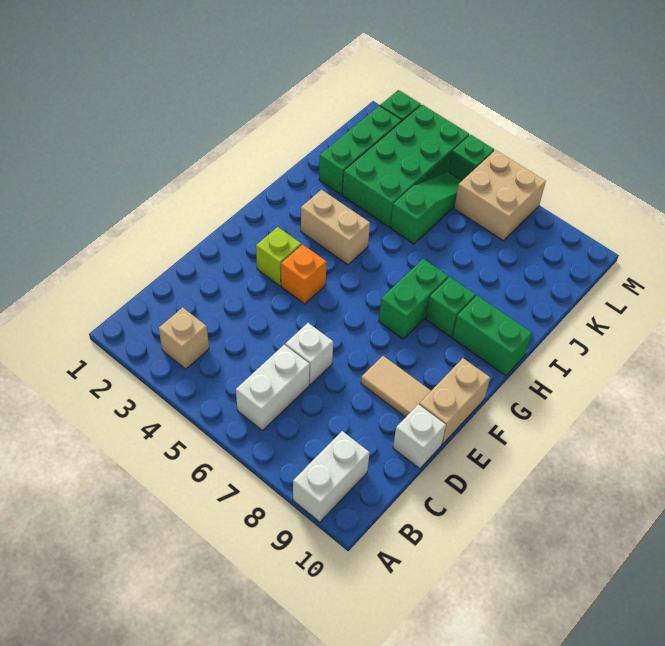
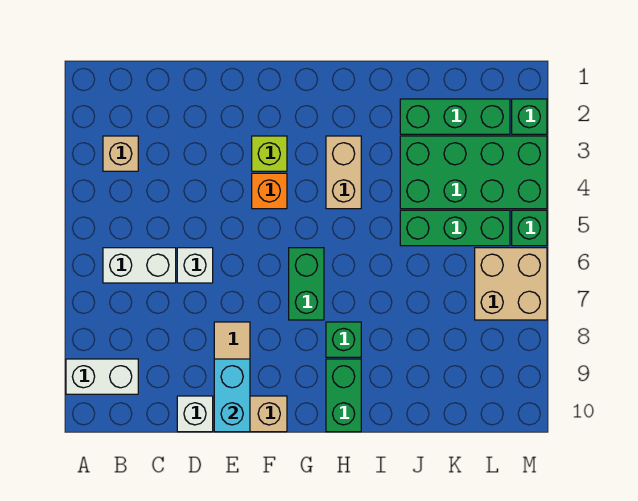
none -> cyan 1x2 brick [214,359,250,432]
green 1x2 brick [379,259,448,339] -> green 1x2 brick turned to [289,248,324,320]
green 1x3 slope [391,172,462,244] -> green 1x3 brick [400,210,510,246]

